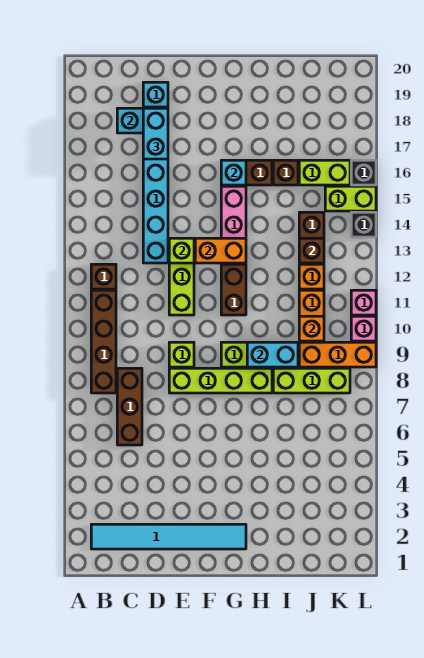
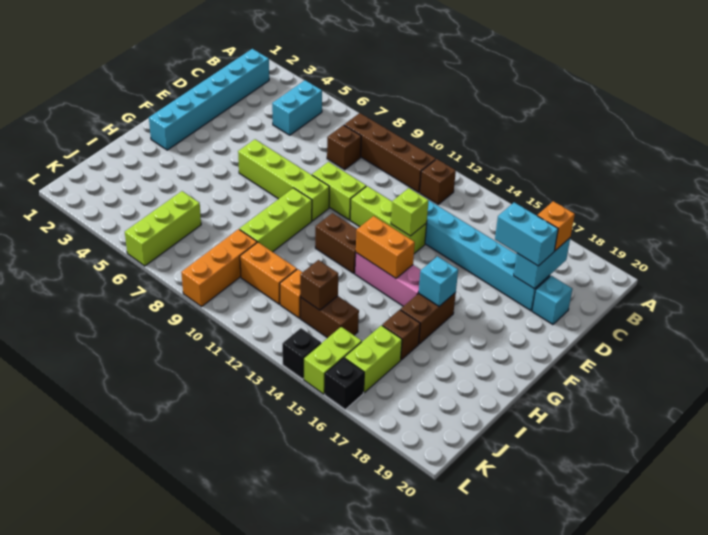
cyan 1x6 tile [91,524,246,549] -> cyan 1x6 brick [149,49,269,150]
brown 1x3 brick [117,368,142,445] -> brown 1x1 brick [327,125,361,170]
lime 1x4 brick [169,368,272,393] -> lime 1x4 brick turned to [238,139,329,221]
lime 1x1 brick [169,342,194,367] -> lime 1x2 brick [312,162,366,220]
orange 1x2 brick [195,238,246,263] -> orange 1x2 brick turned to [356,216,415,278]
cyan 1x2 brick [247,342,298,367] -> cyan 1x2 brick moved to [272,80,322,135]
lime 1x3 brick [273,368,350,393] -> lime 1x3 brick moved to [125,191,201,266]
orange 1x1 brick [299,316,324,341] -> orange 1x1 brick moved to [537,201,575,251]
pink 1x1 brick [351,316,376,341] -> none
pink 1x1 brick [351,290,376,315] -> none

